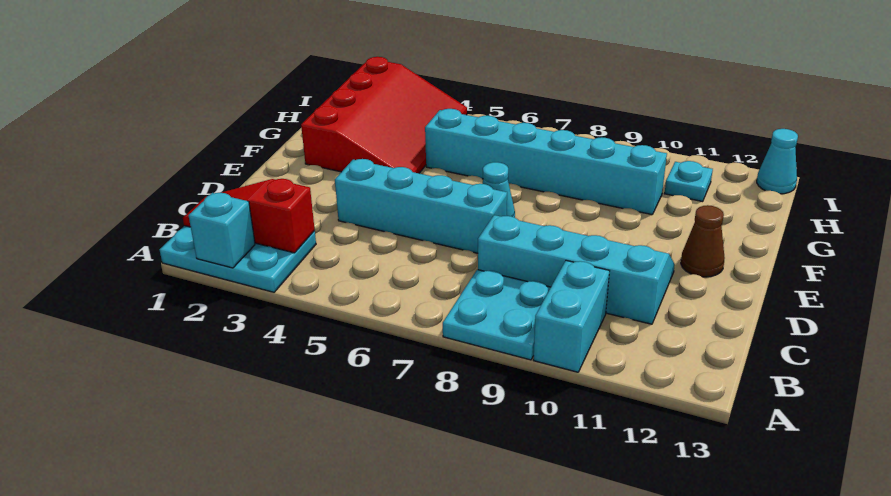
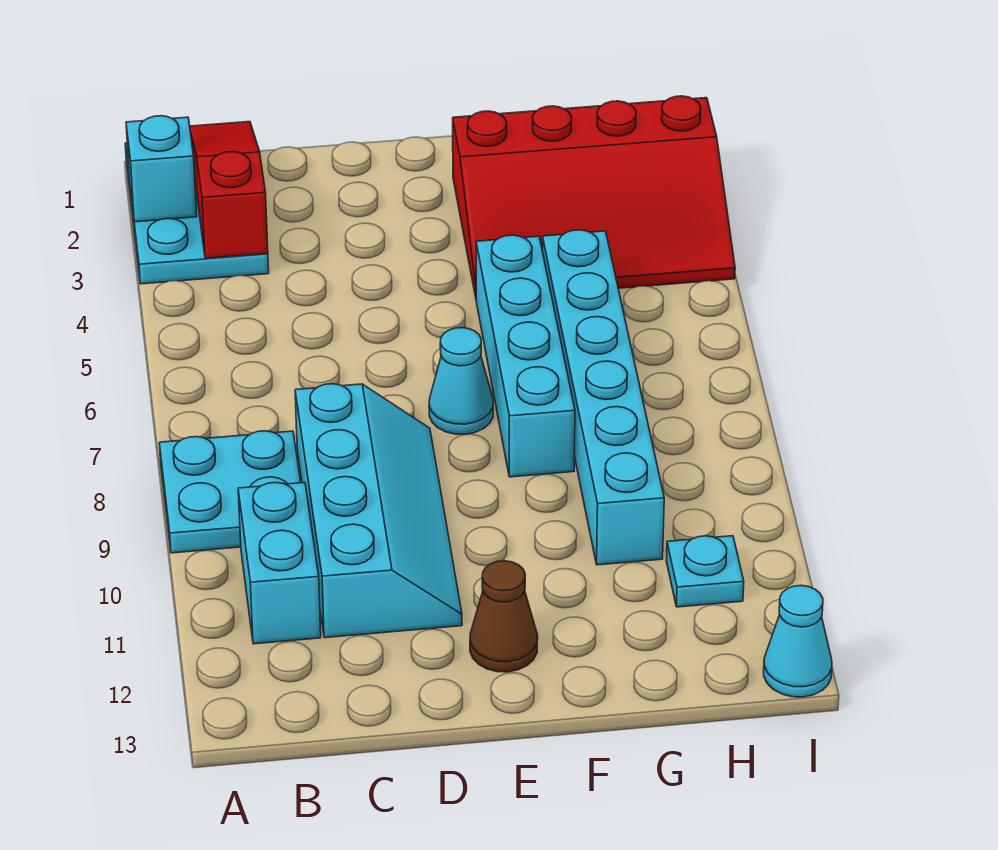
cyan 1x2 brick [534,261,609,372] -> cyan 1x2 brick turned to [238,482,321,644]
cyan 1x4 brick [335,159,507,253] -> cyan 1x4 brick moved to [476,235,575,477]

